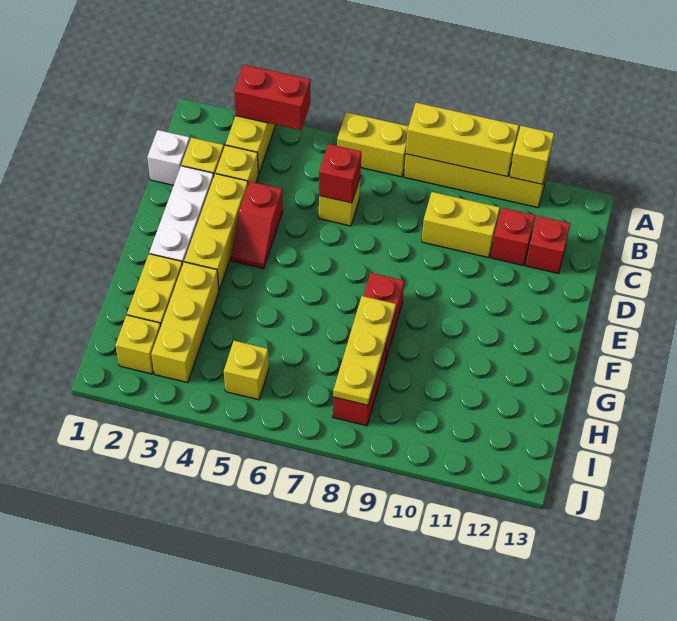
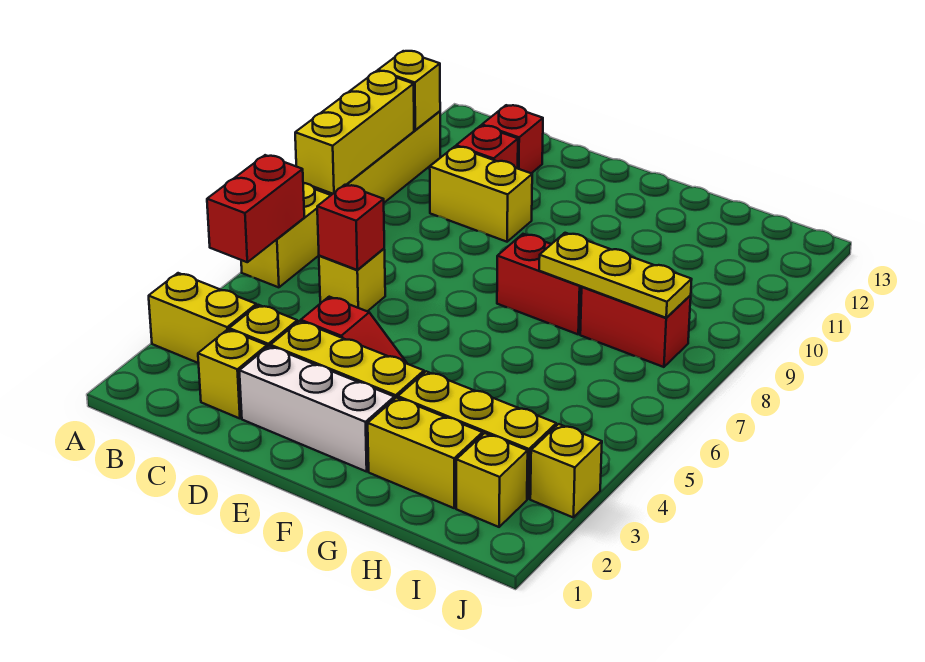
red 1x2 brick [234,65,310,130] -> red 1x2 brick moved to [207,155,304,262]
white 1x1 brick [147,130,190,185] -> none
yellow 1x2 brick [422,192,500,258] -> yellow 1x2 brick turned to [430,146,532,242]
yellow 1x1 brick [224,341,269,400] -> yellow 1x1 brick moved to [530,424,602,518]

